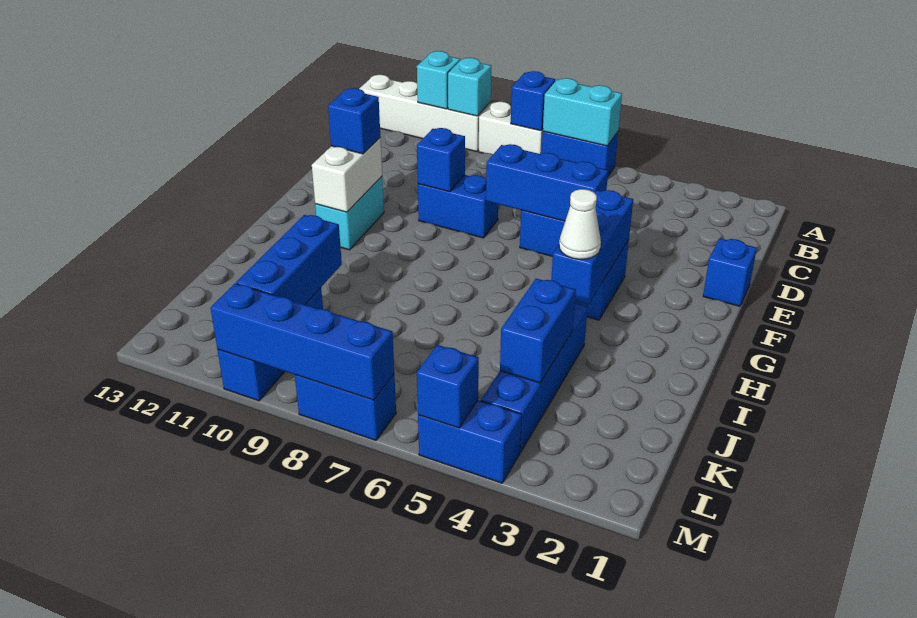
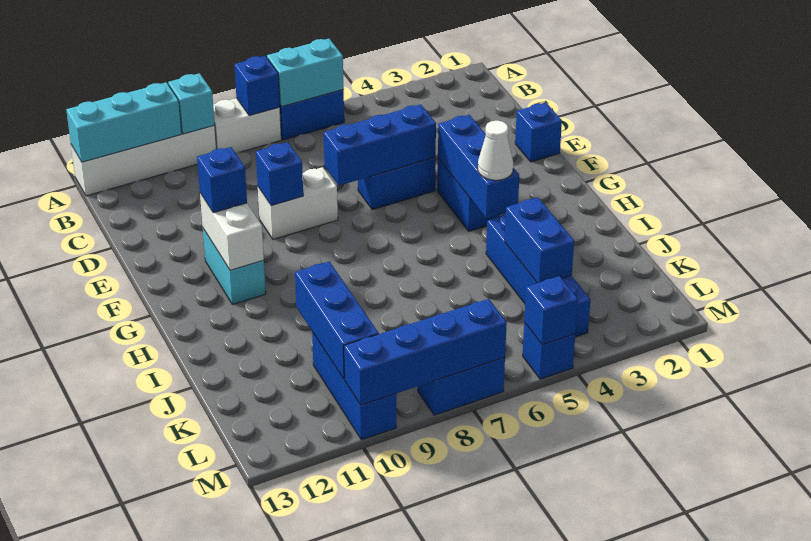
cyan 1x1 brick [417,51,460,109] -> cyan 1x3 brick [66,82,182,162]
blue 1x2 brick [418,175,498,238] -> white 1x2 brick [258,167,338,239]
blue 1x2 brick [418,400,522,483] -> blue 1x1 brick [523,322,575,379]

